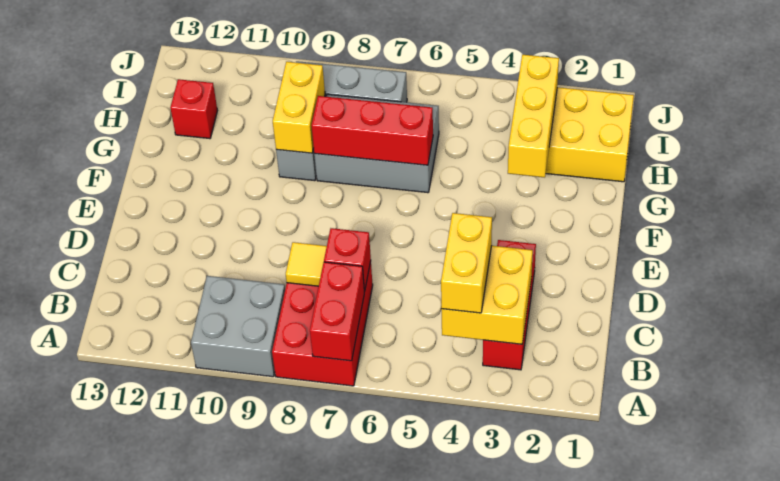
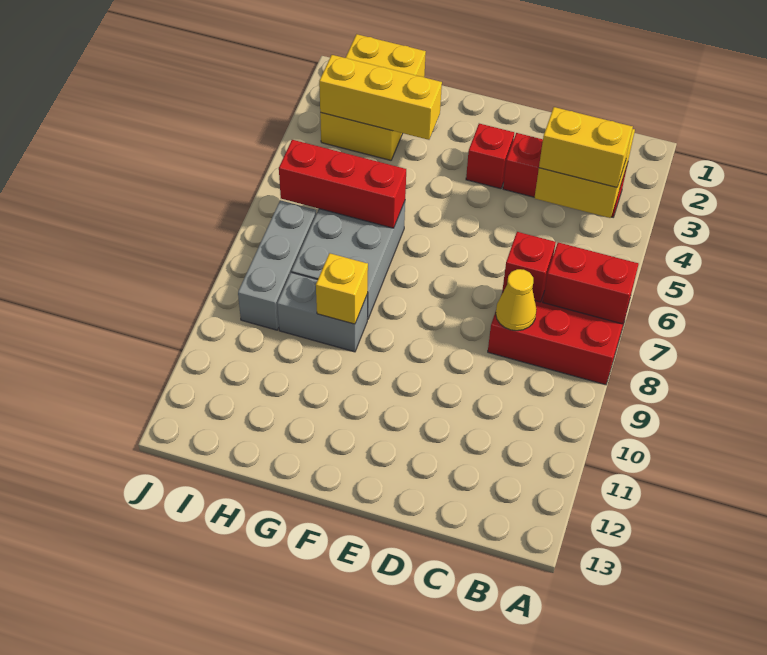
grey 2x2 brick [191,276,285,377] -> none
yellow 1x1 tile [286,242,327,286] -> yellow 1x1 cone [496,269,536,331]
red 1x3 brick [311,96,433,165] -> red 1x3 brick turned to [279,140,406,228]
yellow 1x2 brick [273,62,325,153] -> yellow 1x1 brick [316,253,368,324]
red 1x1 brick [170,79,217,139] -> red 1x1 brick moved to [466,124,514,189]

